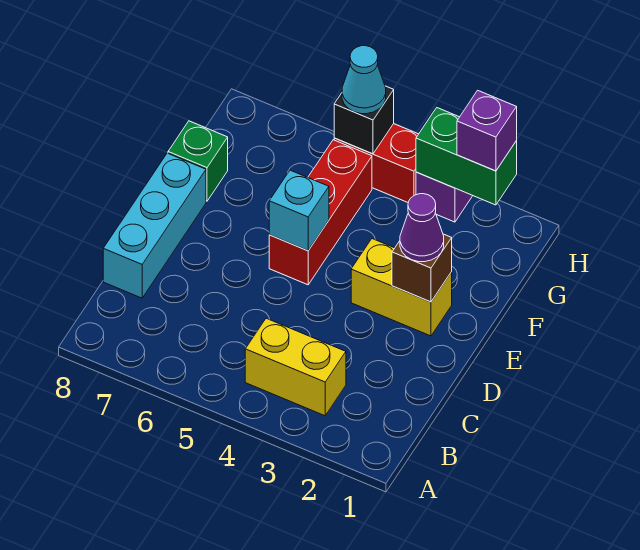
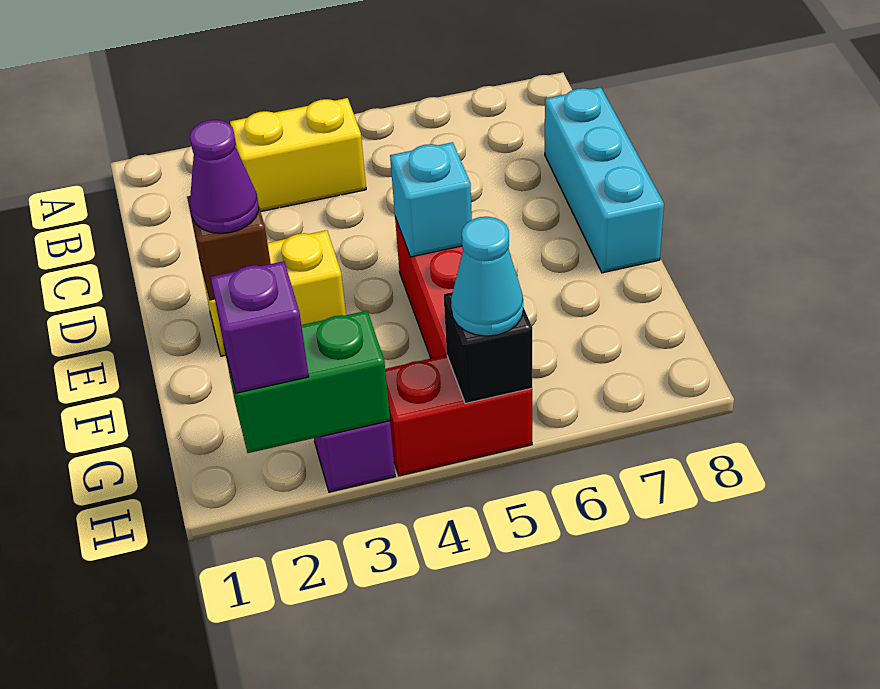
green 1x1 brick [168,121,228,201] -> none

